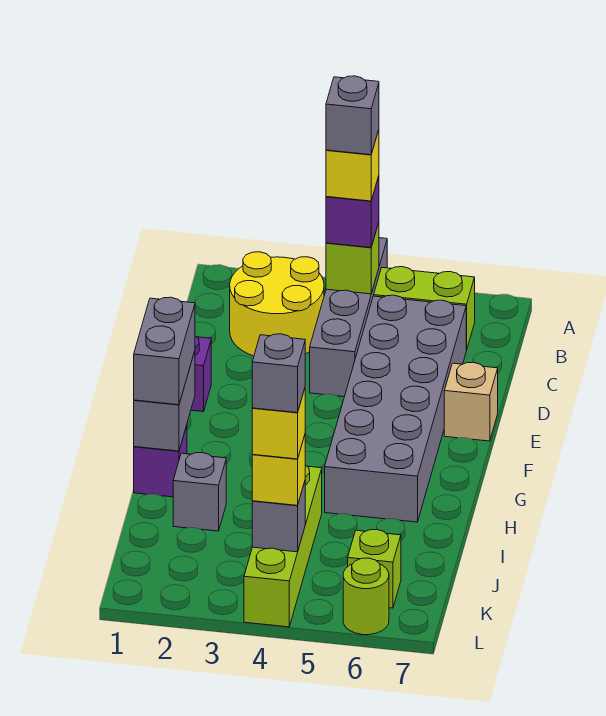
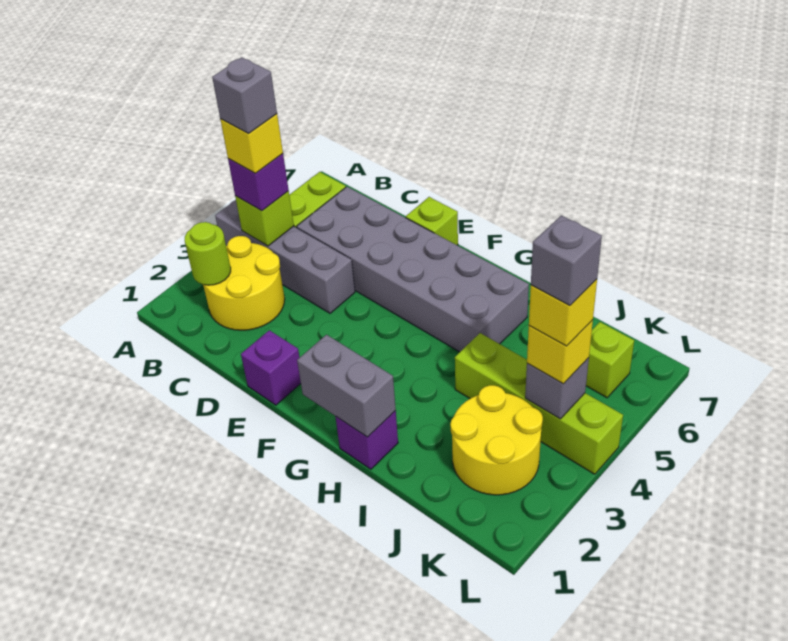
tan 1x1 brick [444,362,498,441] -> lime 1x1 brick [406,197,458,245]
grey 1x2 brick [134,297,195,405] -> none
grey 1x1 brick [173,453,226,531] -> none
none -> yellow 2x2 round brick [450,385,543,495]
lime 1x1 round brick [343,558,389,635] -> lime 1x1 round brick moved to [185,222,231,285]

